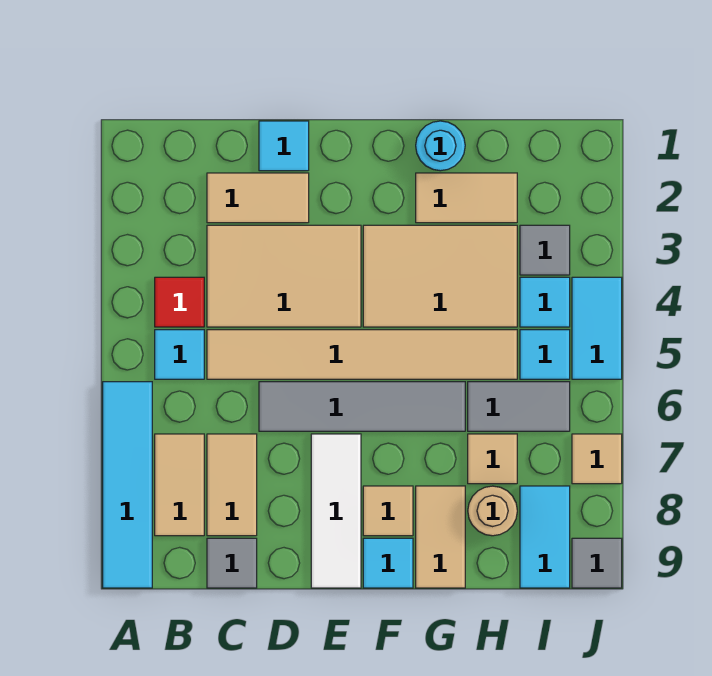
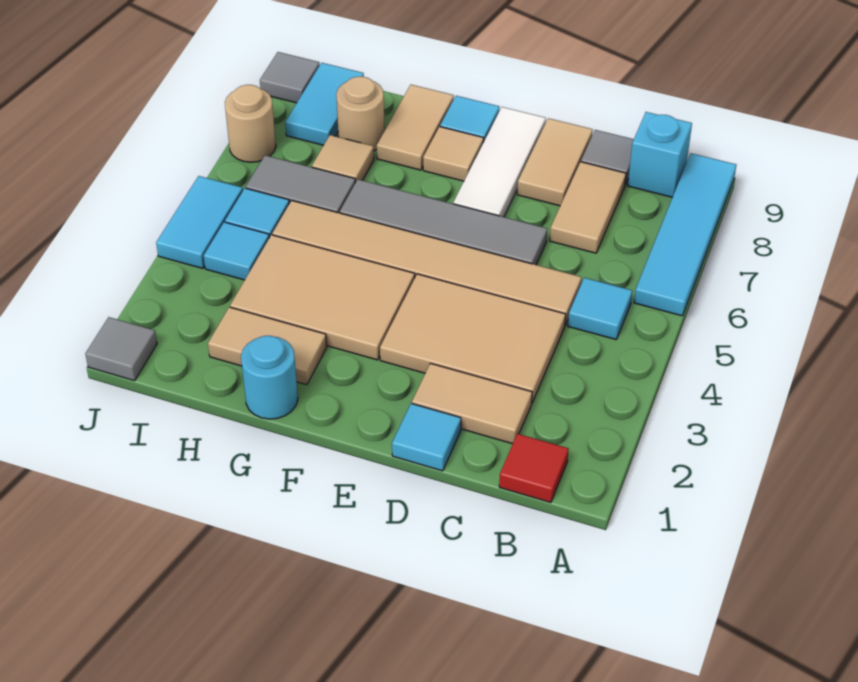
red 1x1 tile [155,277,204,327] -> red 1x1 tile moved to [499,434,569,503]
tan 1x2 tile [155,434,204,536] -> tan 1x2 tile moved to [517,118,593,206]
none -> cyan 1x1 brick [628,112,692,197]
grey 1x1 tile [520,225,570,275] -> grey 1x1 tile moved to [85,317,157,381]
tan 1x1 tile [572,434,622,484] -> tan 1x1 round brick [225,85,276,162]

